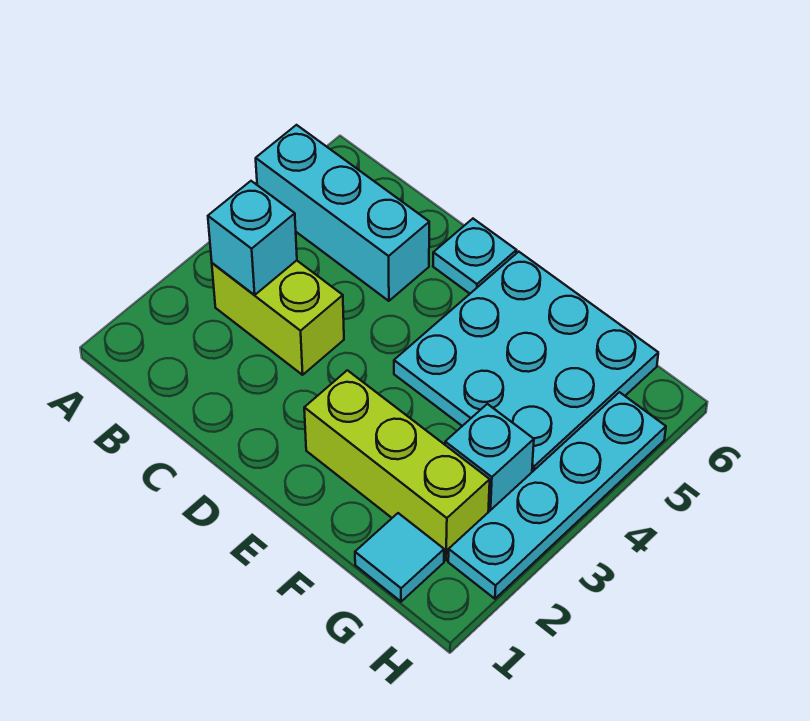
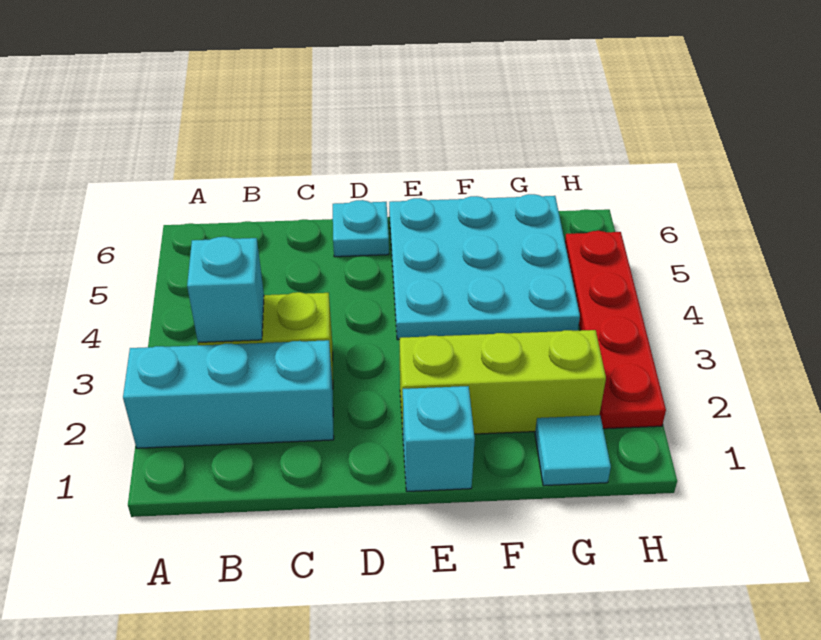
cyan 1x3 brick [256,125,429,301] -> cyan 1x3 brick moved to [123,340,334,448]
cyan 1x1 brick [445,404,534,512] -> cyan 1x1 brick moved to [403,386,475,492]
cyan 1x4 plate [448,392,666,599] -> red 1x4 plate [565,231,666,429]

